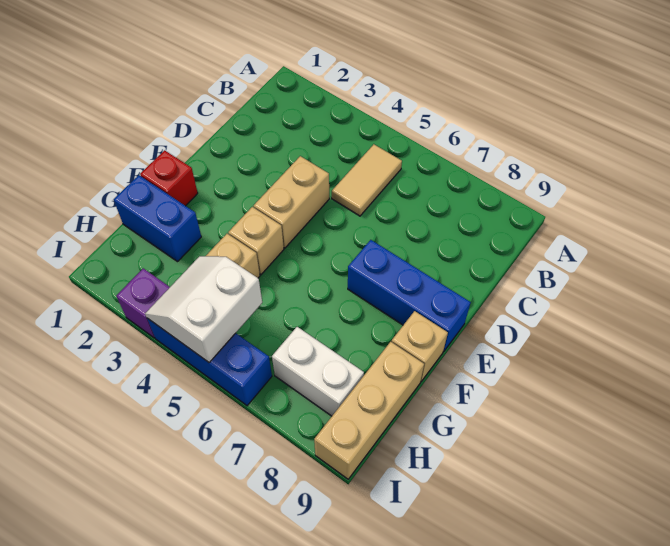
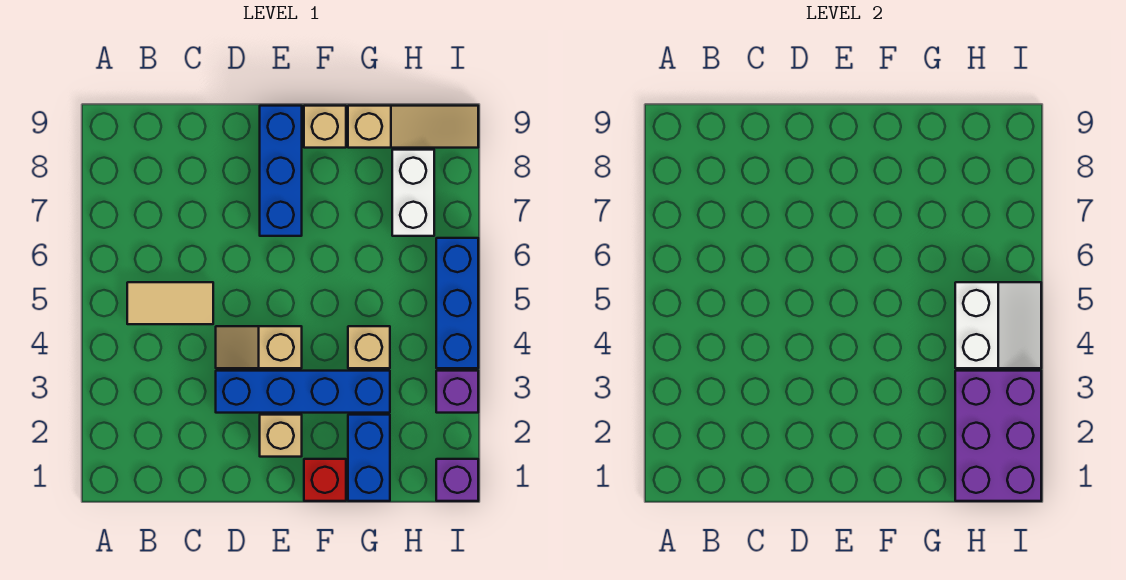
none -> blue 1x4 brick [216,371,390,413]
tan 1x2 brick [254,156,329,248] -> tan 1x2 slope [216,326,302,368]
tan 1x1 brick [228,207,284,275] -> tan 1x1 brick moved to [260,415,302,457]
tan 1x3 brick [314,342,424,479] -> tan 1x3 slope [348,106,478,148]
none -> purple 2x3 brick [955,371,1041,501]
white 2x2 slope [145,256,262,363] -> white 2x2 slope turned to [955,282,1041,368]
none -> purple 1x1 brick [436,459,478,501]

